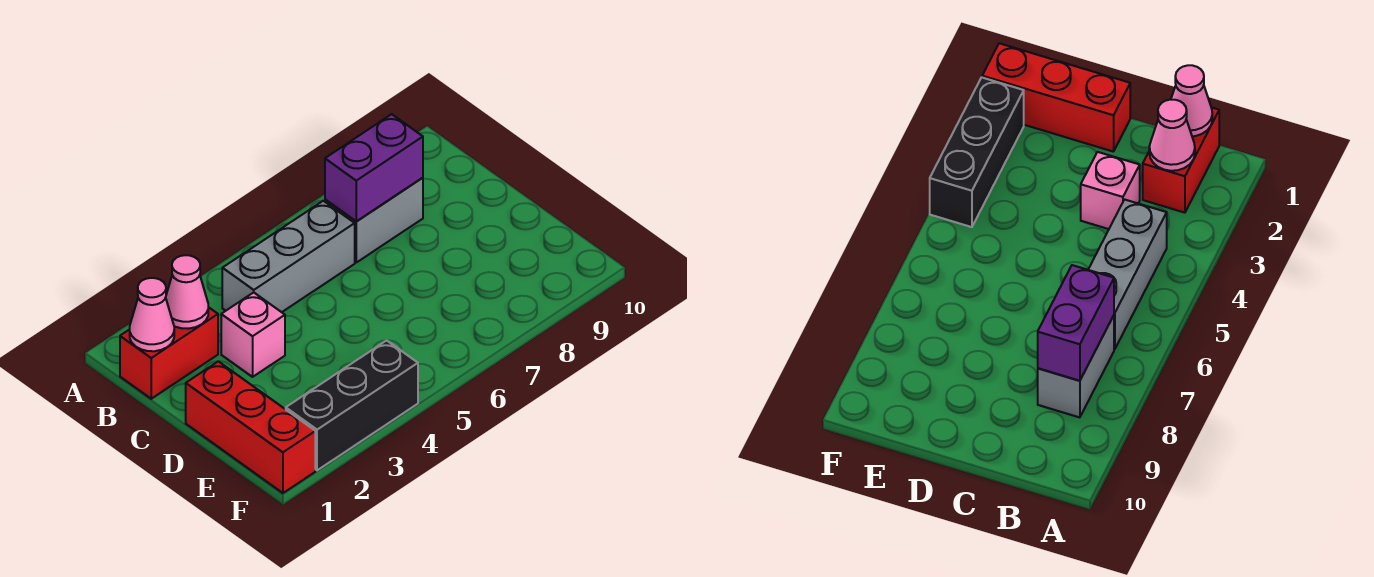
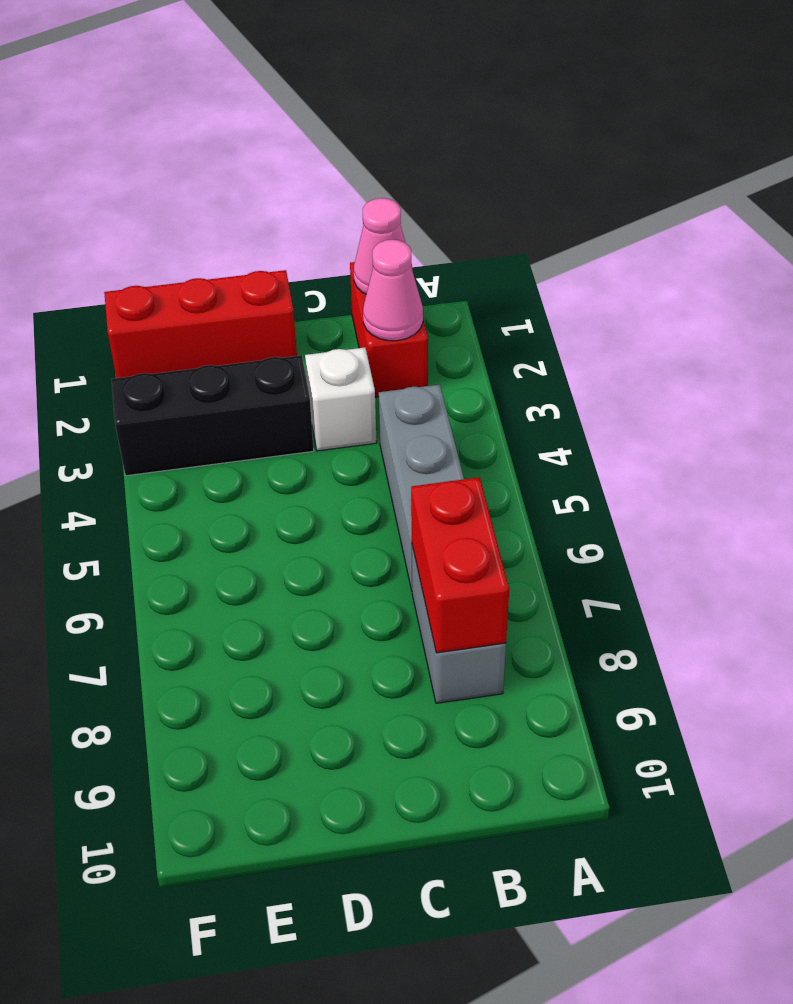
purple 1x2 brick [325,114,423,221] -> red 1x2 brick [411,477,509,653]
pink 1x1 brick [221,293,285,377] -> white 1x1 brick [305,347,377,451]
black 1x3 brick [286,340,418,470] -> black 1x3 brick turned to [111,355,314,476]

